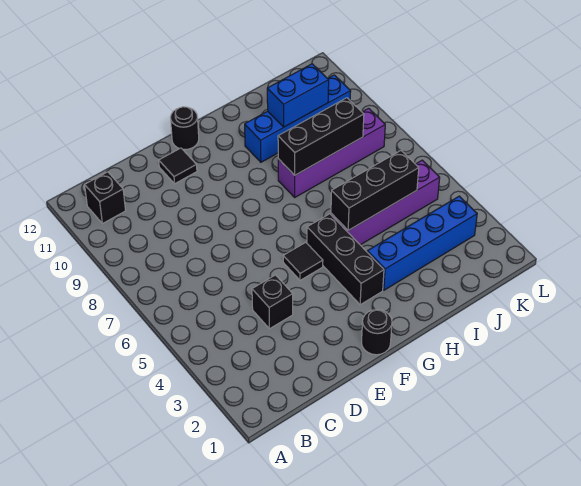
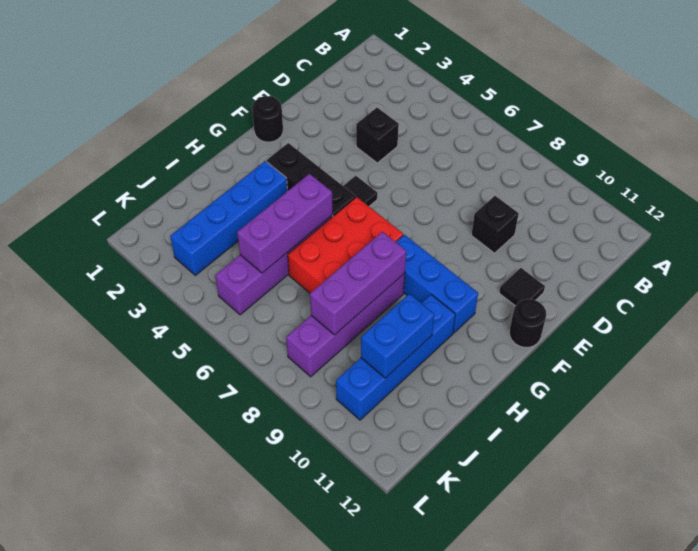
black 1x1 brick [85,172,126,224] -> black 1x1 brick moved to [471,196,519,253]
none -> red 2x3 brick [288,197,403,293]
none -> blue 1x3 brick [396,235,478,333]
black 1x3 brick [331,151,419,230] -> purple 1x3 brick [237,174,333,273]
black 1x3 brick [278,98,364,175] -> purple 1x3 brick [310,232,406,335]

